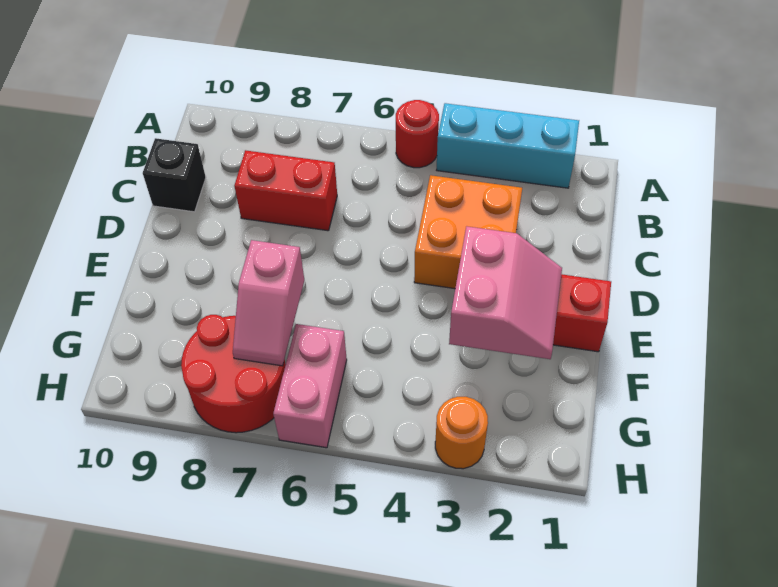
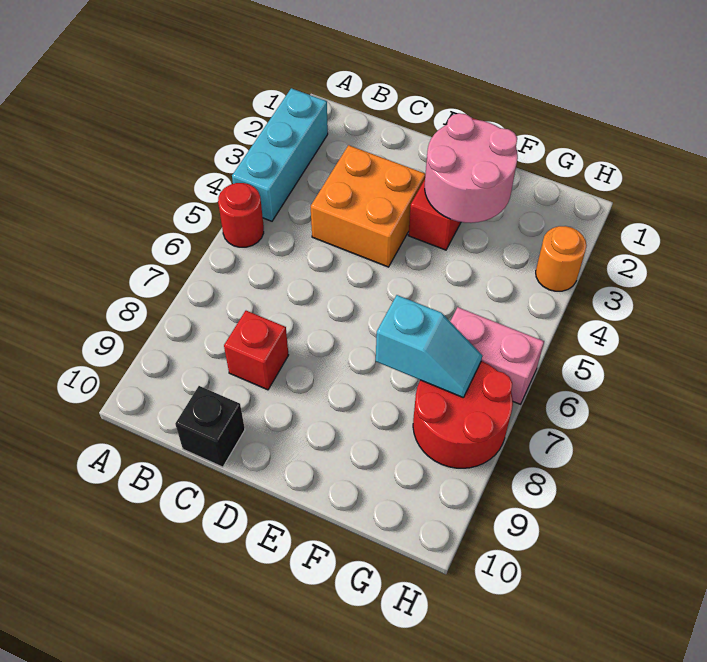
red 1x2 brick [234,150,337,231] -> red 1x1 brick [224,311,288,390]
pink 2x2 slope [449,226,562,359] -> pink 2x2 round brick [425,113,518,223]
pink 1x2 slope [233,240,304,366] -> cyan 1x2 slope [376,295,482,398]

